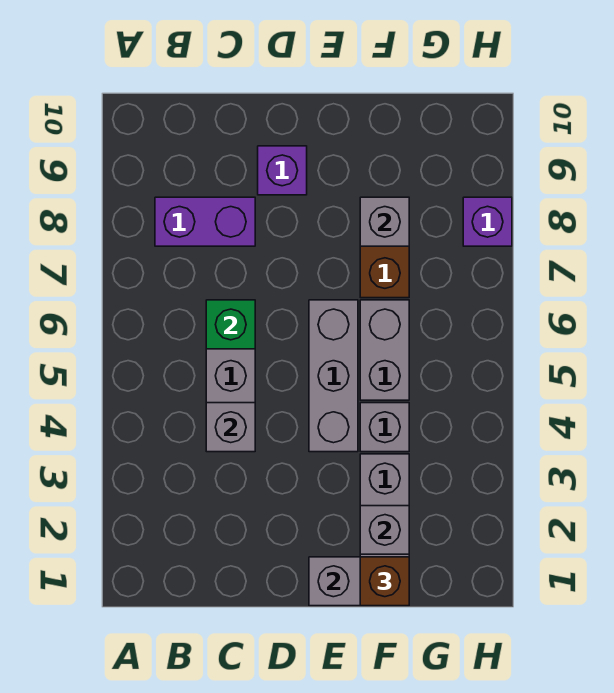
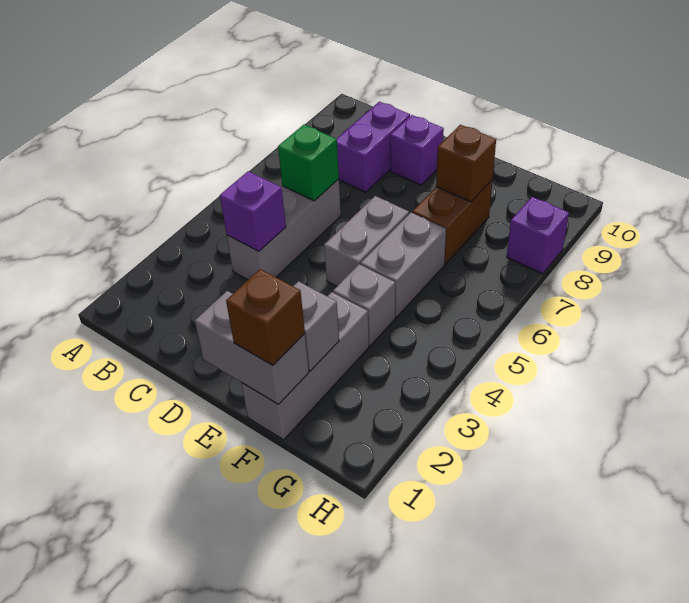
purple 1x2 brick [155,197,255,246] -> purple 1x2 brick turned to [337,102,410,192]
grey 1x1 brick [206,403,255,452] -> purple 1x1 brick [220,171,286,251]
grey 1x3 brick [309,300,358,452] -> grey 1x2 brick [324,196,409,286]
grey 1x1 brick [360,197,409,246] -> brown 1x1 brick [436,125,496,202]

